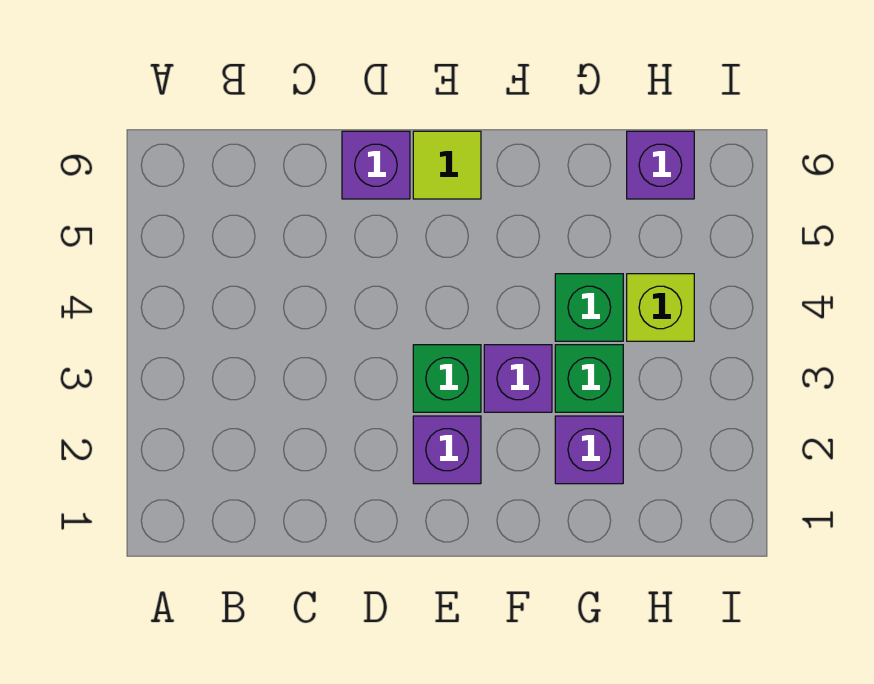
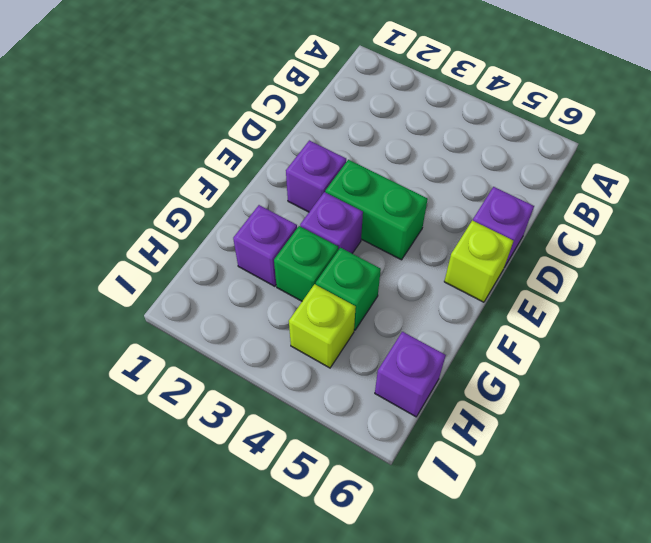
green 1x1 brick [413,345,481,412] -> green 1x2 brick [325,160,428,260]
lime 1x1 tile [413,131,481,199] -> lime 1x1 brick [444,220,513,302]

